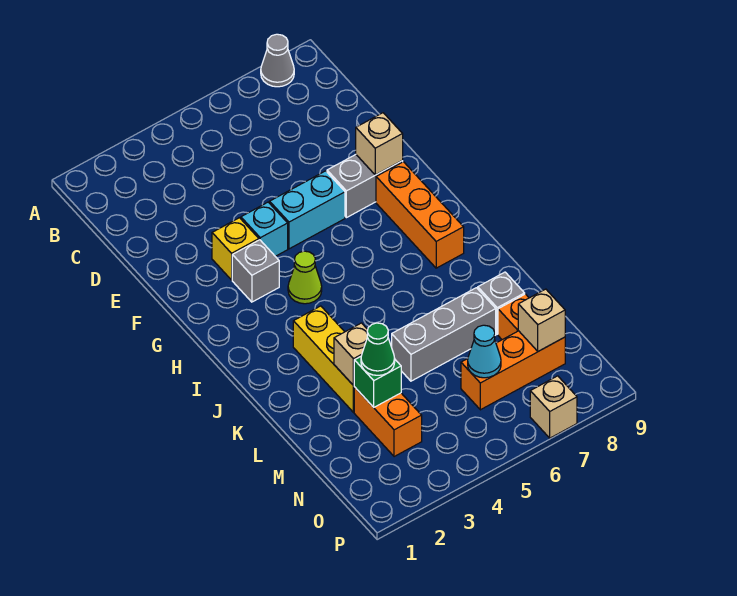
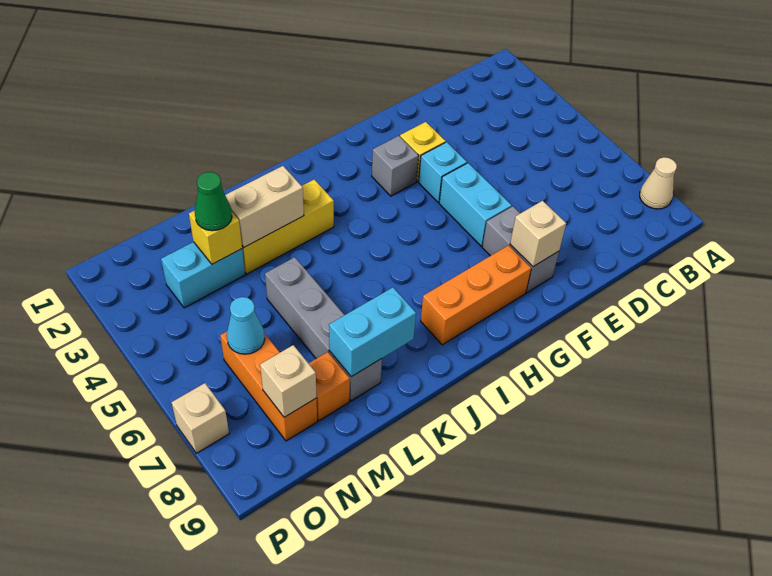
grey 1x1 cone [261,34,294,87] -> tan 1x1 cone [640,157,677,209]
lime 1x1 cone [288,251,322,304] -> none
none -> cyan 1x2 brick [329,287,416,377]
tan 1x1 brick [334,323,368,386] -> tan 1x2 brick [225,166,304,247]
orange 1x2 brick [354,387,422,457] -> cyan 1x2 brick [161,242,245,308]
green 1x1 brick [354,357,401,407] -> yellow 1x1 brick [189,211,242,264]

